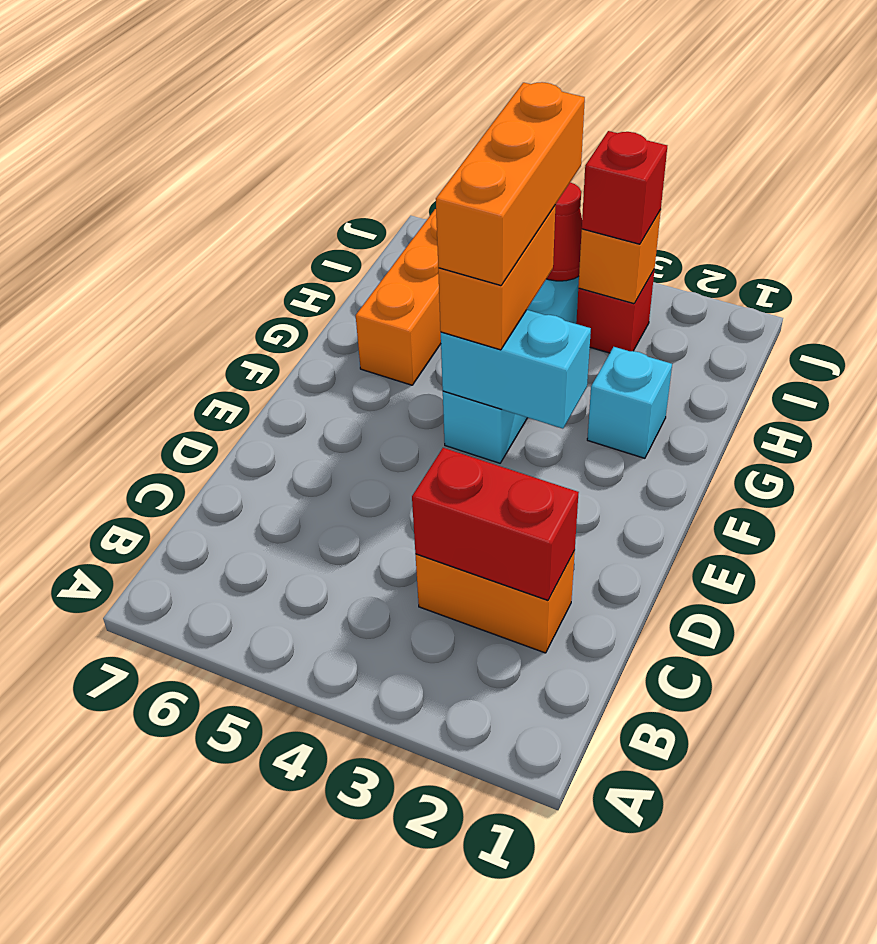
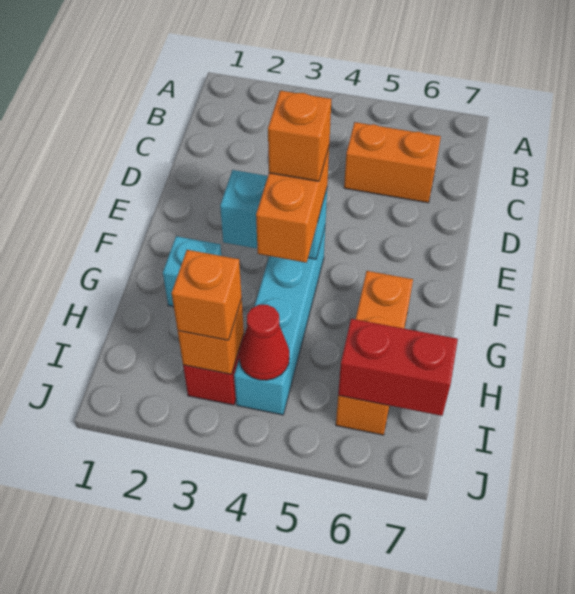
orange 1x2 brick [416,550,575,653] -> orange 1x2 brick moved to [344,122,441,203]
red 1x2 brick [412,448,579,600] -> red 1x2 brick moved to [338,319,458,416]
orange 1x3 brick [436,82,585,285] -> orange 1x1 brick [268,91,331,181]
red 1x1 brick [582,131,667,244] -> orange 1x1 brick [172,250,242,340]

